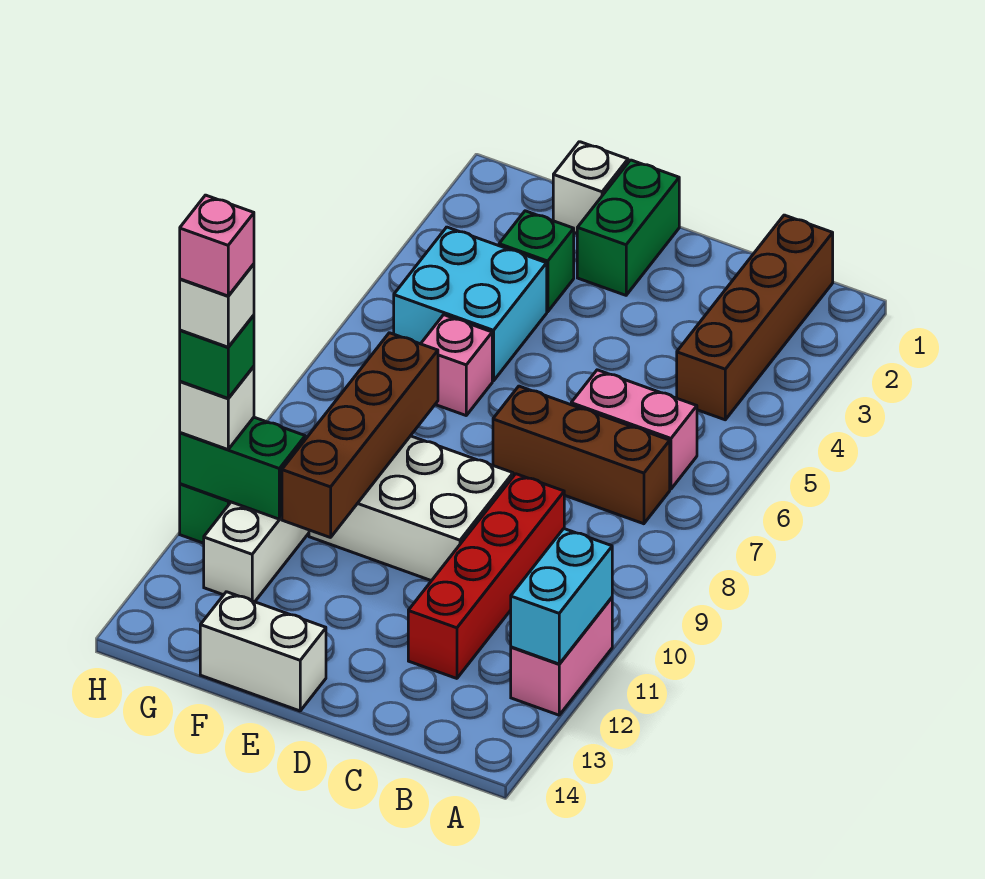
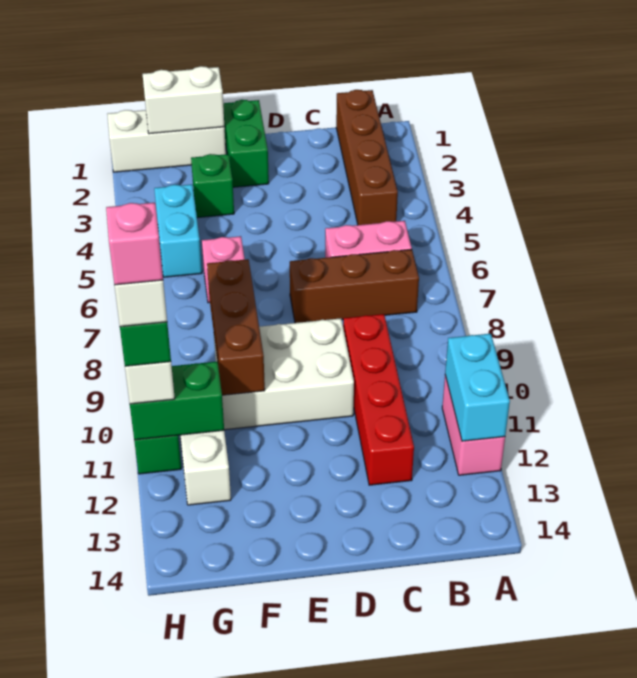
white 1x2 brick [200,592,326,711] -> white 1x2 brick moved to [143,66,225,134]
white 1x1 brick [553,142,628,233] -> white 1x3 brick [107,110,226,172]
cyan 2x2 brick [394,227,547,381] -> cyan 1x2 brick [154,184,202,277]
brown 1x4 brick [282,333,438,538] -> brown 1x3 brick [207,259,265,395]

